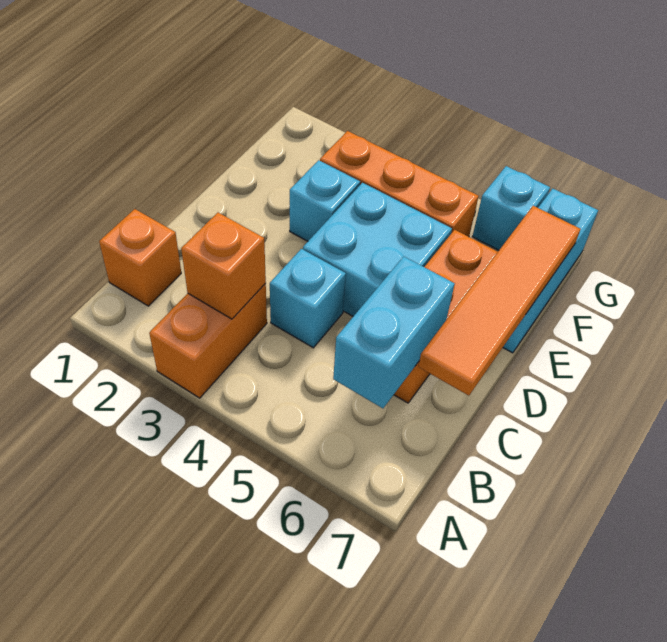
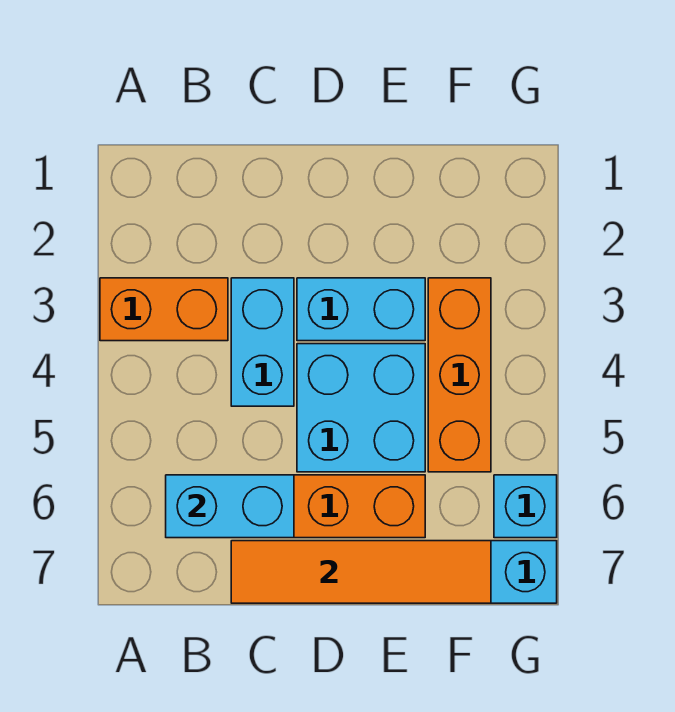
orange 1x1 brick [99,209,181,306] -> none
orange 1x1 brick [181,213,266,319] -> none
cyan 1x1 brick [270,249,346,348] -> cyan 1x2 brick [231,278,294,406]
cyan 1x1 brick [290,160,360,241] -> cyan 1x2 brick [297,278,425,341]

